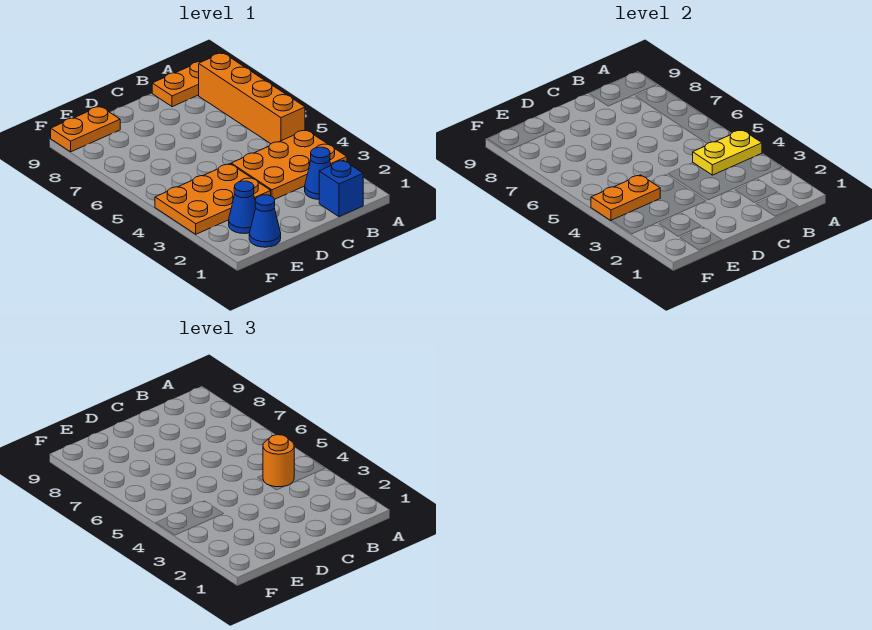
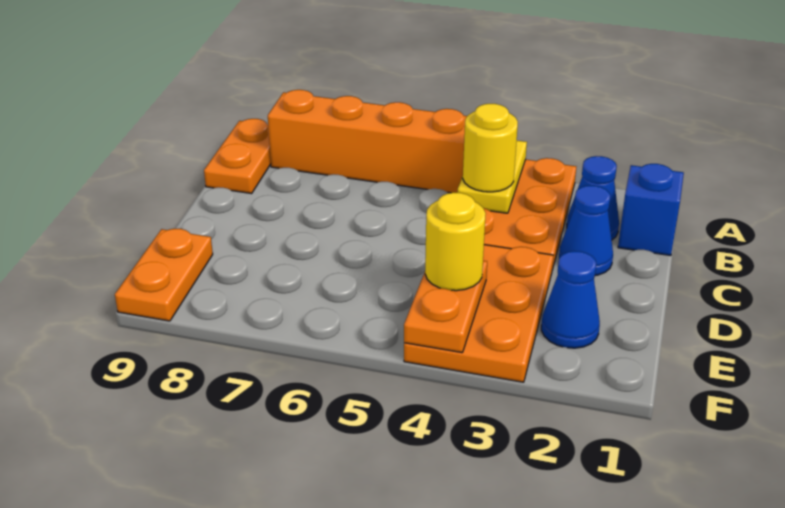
orange 1x1 round brick [263,435,294,487] -> yellow 1x1 round brick [463,104,518,192]
blue 1x1 cone [249,195,281,247] -> blue 1x1 cone moved to [559,185,613,276]
none -> yellow 1x1 round brick [425,193,486,291]

